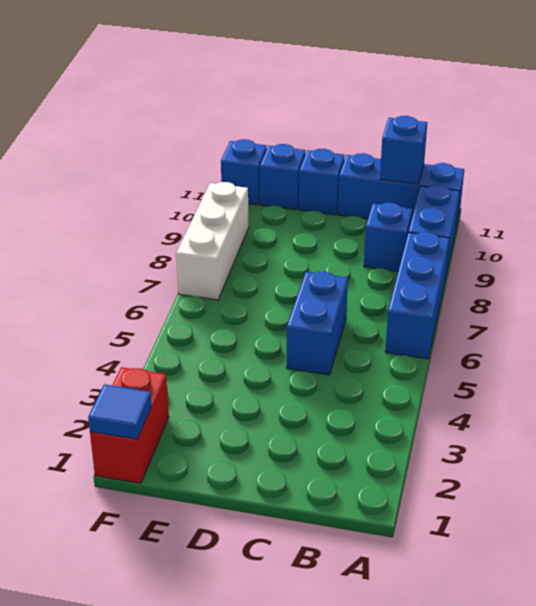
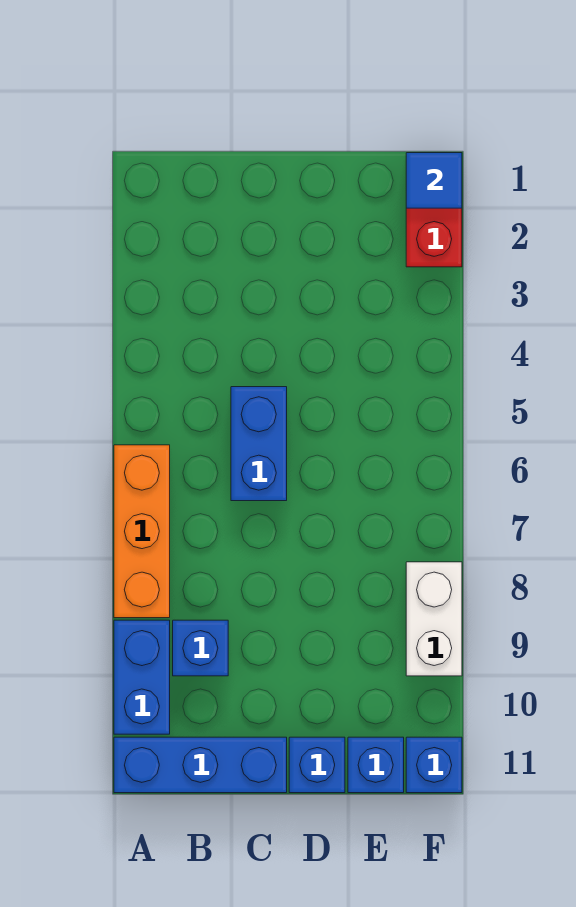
blue 1x3 brick [385,232,449,359] -> orange 1x3 brick [114,445,170,618]
blue 1x1 brick [380,116,427,184] -> none
white 1x3 brick [176,182,249,300] -> white 1x2 brick [406,562,462,676]

